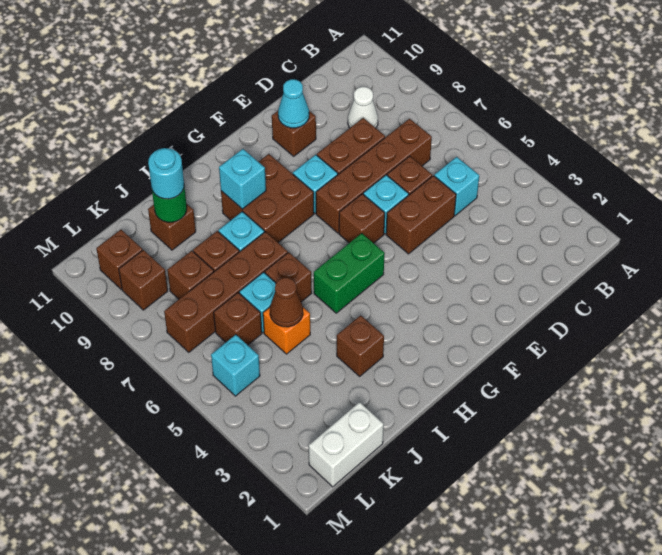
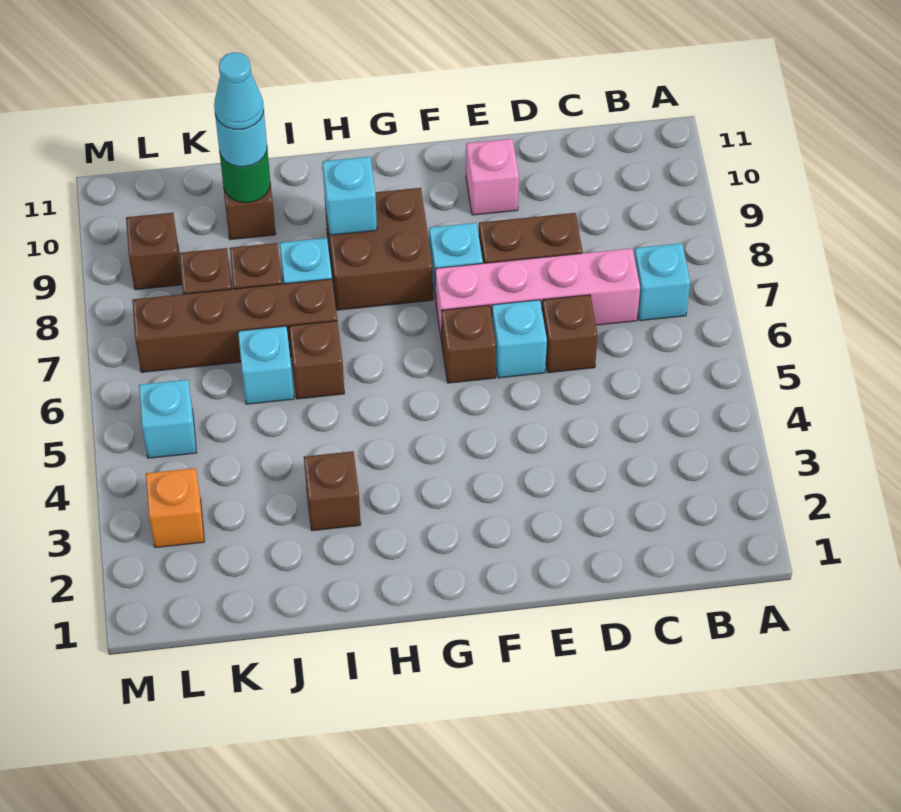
cyan 1x1 brick [434,157,479,216] -> cyan 1x1 brick moved to [634,243,690,321]
brown 1x4 brick [316,119,432,233] -> pink 1x4 brick [435,248,640,341]
white 1x1 cone [348,87,378,128] -> none
brown 1x2 brick [386,176,456,254] -> none
brown 1x1 brick [272,111,316,156] -> pink 1x1 brick [466,139,519,215]
cyan 1x1 cone [278,79,309,128] -> cyan 1x1 cone moved to [214,52,264,129]
green 1x2 brick [314,233,385,313] -> none
orange 1x1 brick [263,307,310,354] -> orange 1x1 brick moved to [146,468,204,548]
brown 1x1 cone [270,278,303,327] -> none
white 1x2 brick [309,402,384,487] -> none
brown 1x1 brick [214,293,262,345] -> none
brown 1x1 brick [96,230,142,289] -> none

